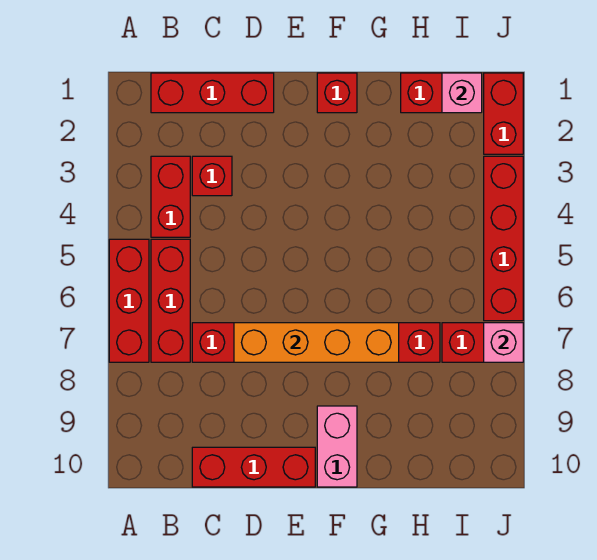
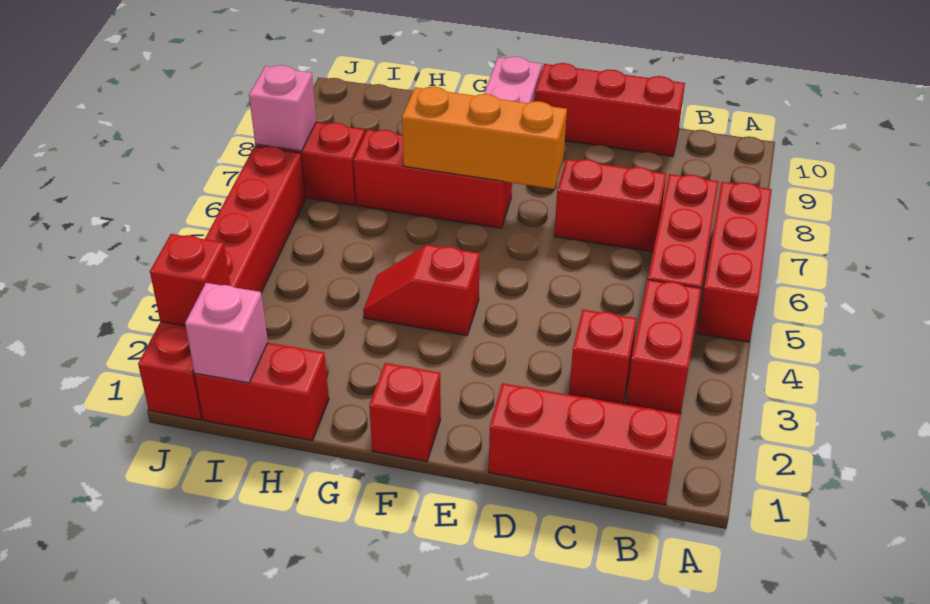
orange 1x4 brick [234,323,399,362] -> orange 1x3 brick [402,87,567,189]
none -> red 1x2 slope [363,245,480,336]
none -> red 1x1 brick [150,234,230,326]

